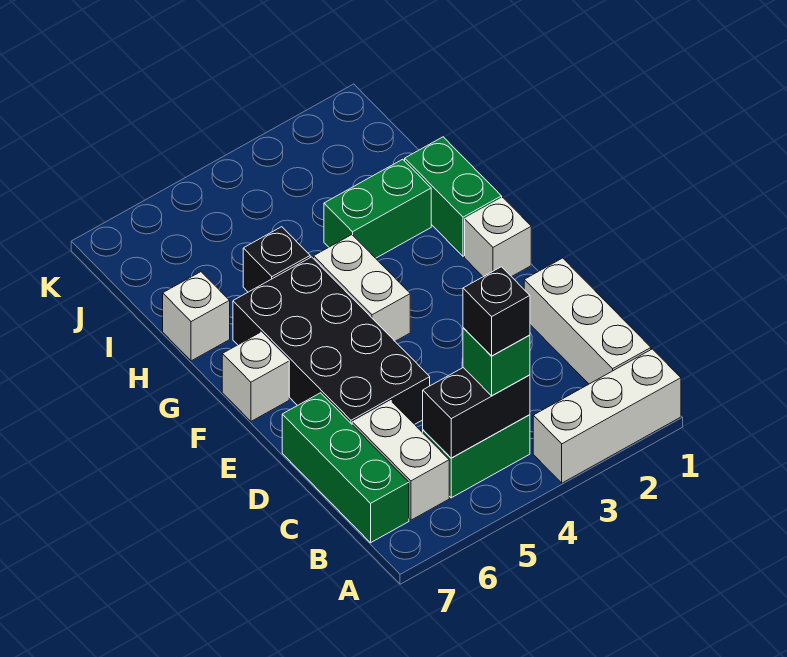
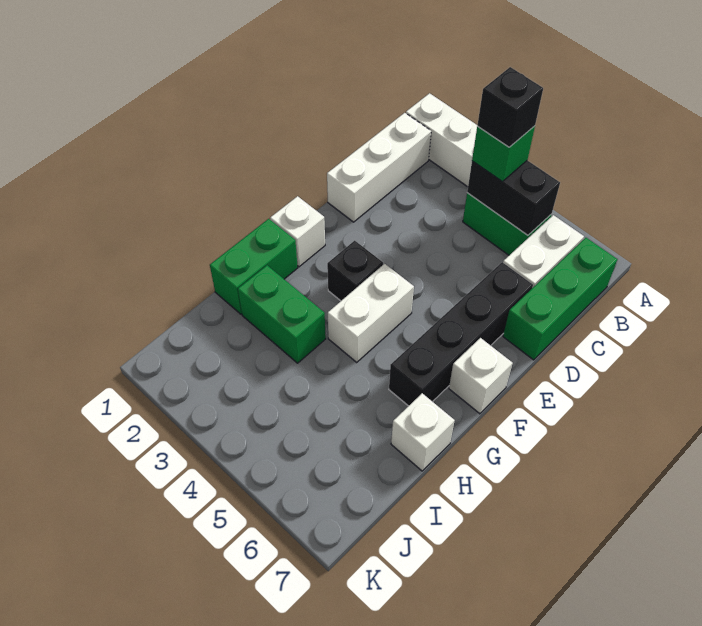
black 2x4 brick [233,257,430,424] -> black 1x4 brick [389,262,533,406]
black 1x1 brick [243,227,310,292] -> black 1x1 brick moved to [327,241,383,301]

